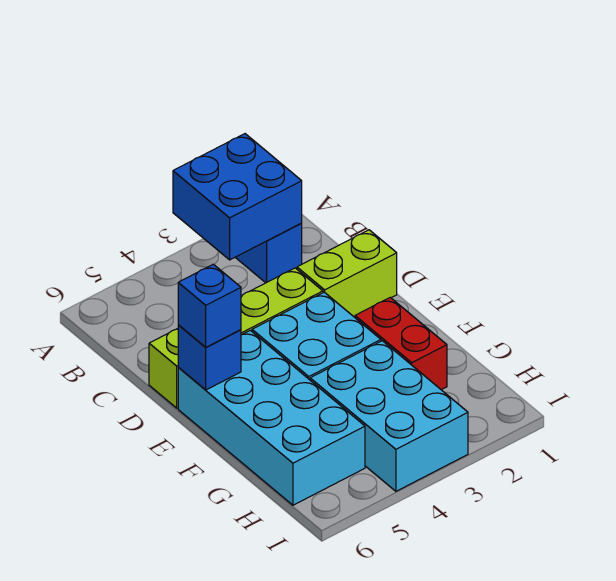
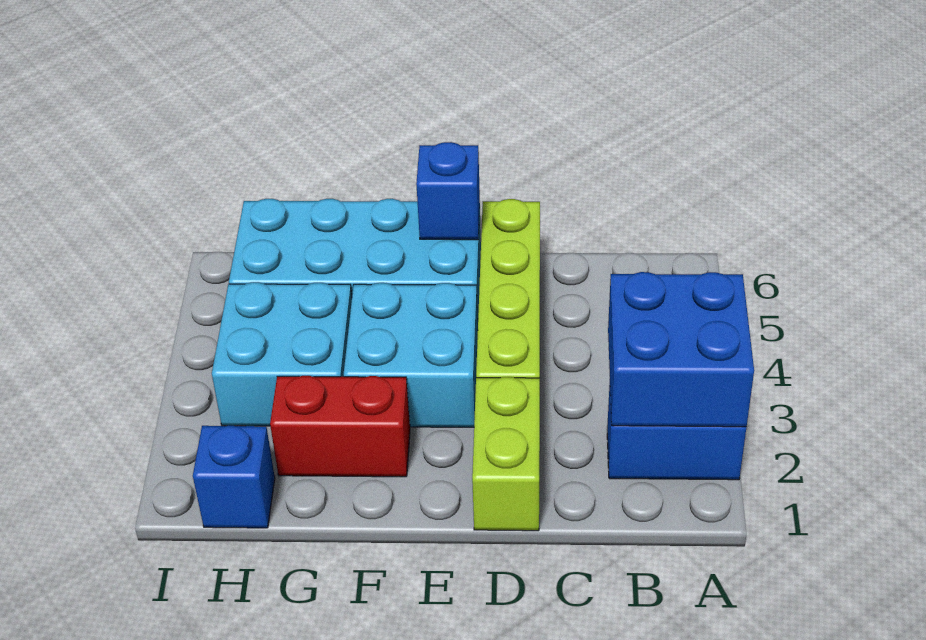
blue 1x1 brick [178,264,241,347] -> blue 1x1 brick moved to [193,426,275,528]
cyan 2x3 brick [310,341,468,491] -> cyan 2x2 brick [212,282,352,426]

